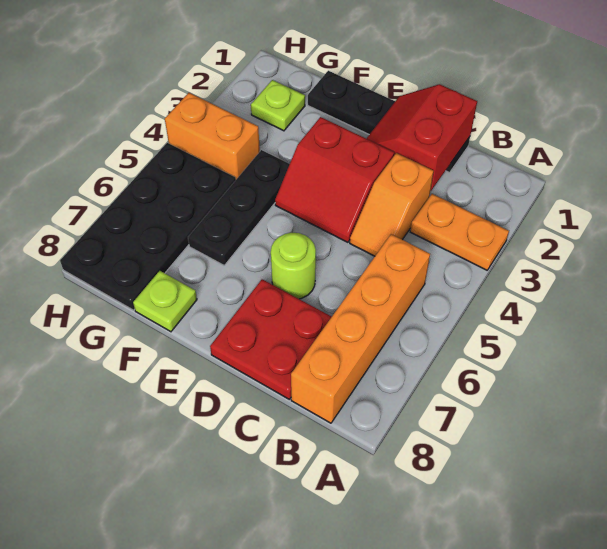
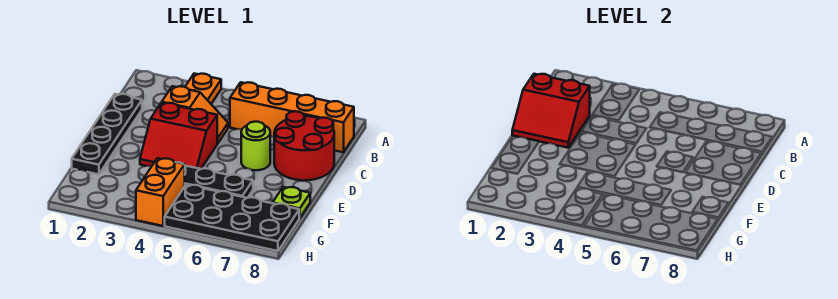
red 2x2 plate [210,279,332,399] -> red 2x2 round brick [274,111,334,180]
red 2x2 slope [275,117,394,242] -> red 2x2 slope turned to [140,103,217,169]
lime 1x1 plate [251,80,305,131] -> none

